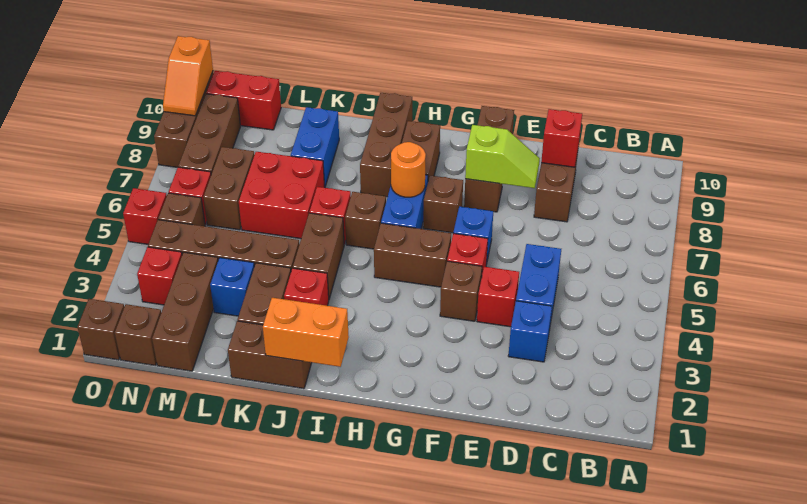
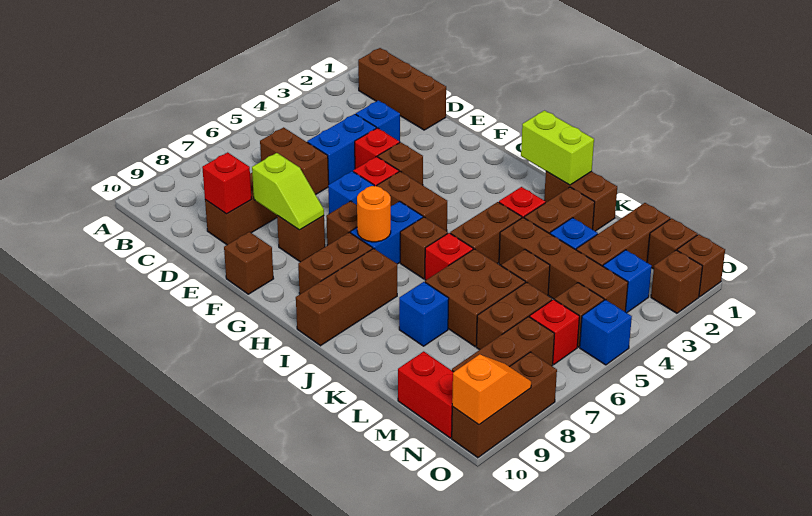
none -> brown 1x3 brick [358,48,446,130]
none -> brown 1x2 brick [260,127,329,195]
lime 1x2 slope [465,125,540,188] -> lime 1x2 slope turned to [252,153,324,230]
orange 1x2 brick [263,298,349,367] -> lime 1x2 brick [521,111,594,185]
red 2x2 brick [239,152,325,239] -> brown 2x2 brick [425,249,525,346]
blue 1x2 brick [291,107,339,186] -> blue 1x1 brick [399,282,449,346]
none -> brown 1x1 brick [501,249,550,295]
red 1x1 brick [137,247,182,305] -> blue 1x1 brick [603,250,652,313]
none -> brown 1x1 brick [651,250,702,313]
red 1x1 brick [123,188,167,244] -> blue 1x1 brick [580,300,632,365]

